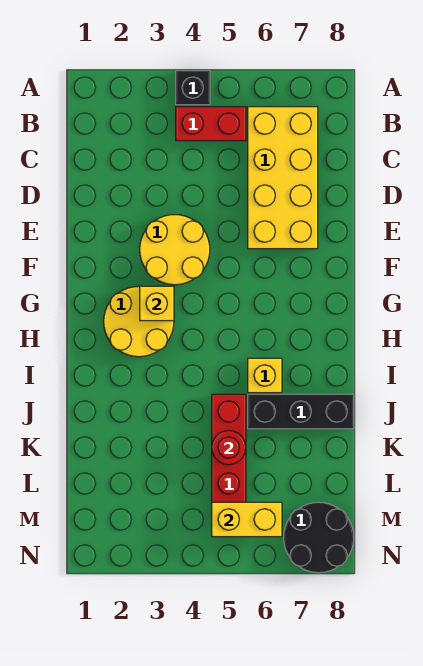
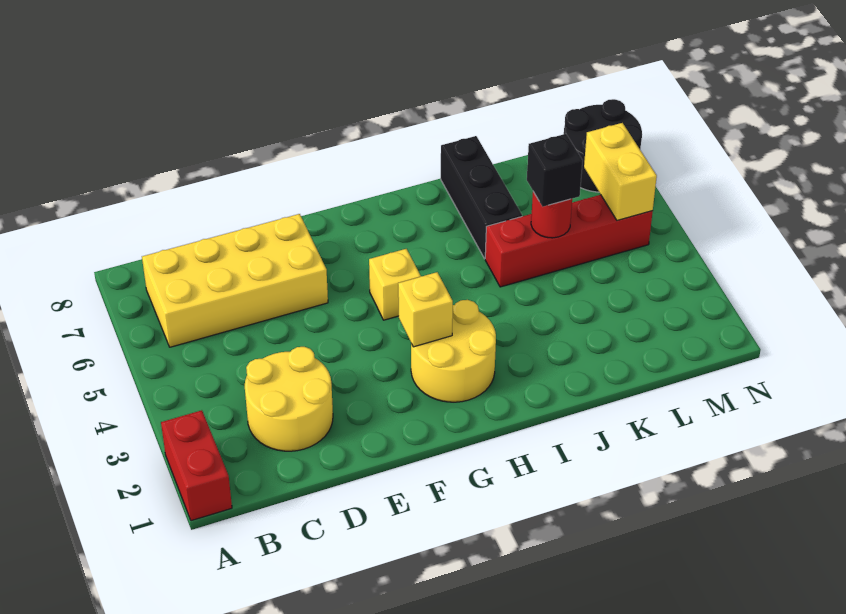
black 1x1 brick [176,71,210,105] -> black 1x1 brick moved to [527,134,583,207]
red 1x2 brick [176,107,246,141] -> red 1x2 brick moved to [161,410,232,521]
yellow 2x2 round brick [140,215,210,285] -> yellow 2x2 round brick moved to [245,347,333,451]
yellow 1x1 brick [248,358,282,393] -> yellow 1x1 brick moved to [369,249,421,320]

